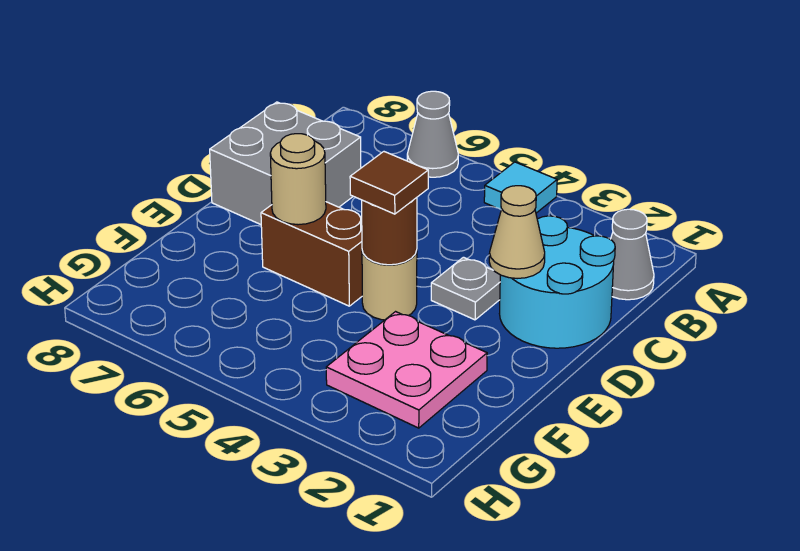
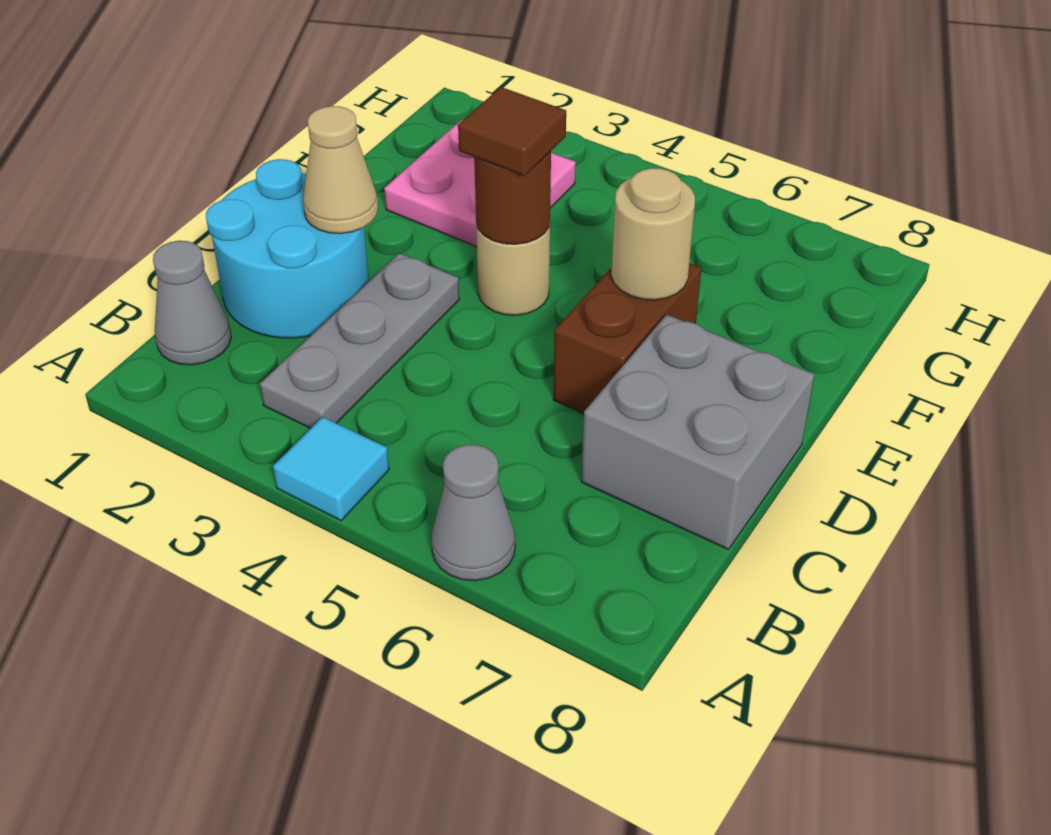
grey 1x1 plate [431,257,500,320] -> grey 1x3 plate [260,253,459,428]
brown 1x2 brick [261,202,362,306] -> brown 1x2 brick turned to [553,263,702,413]

